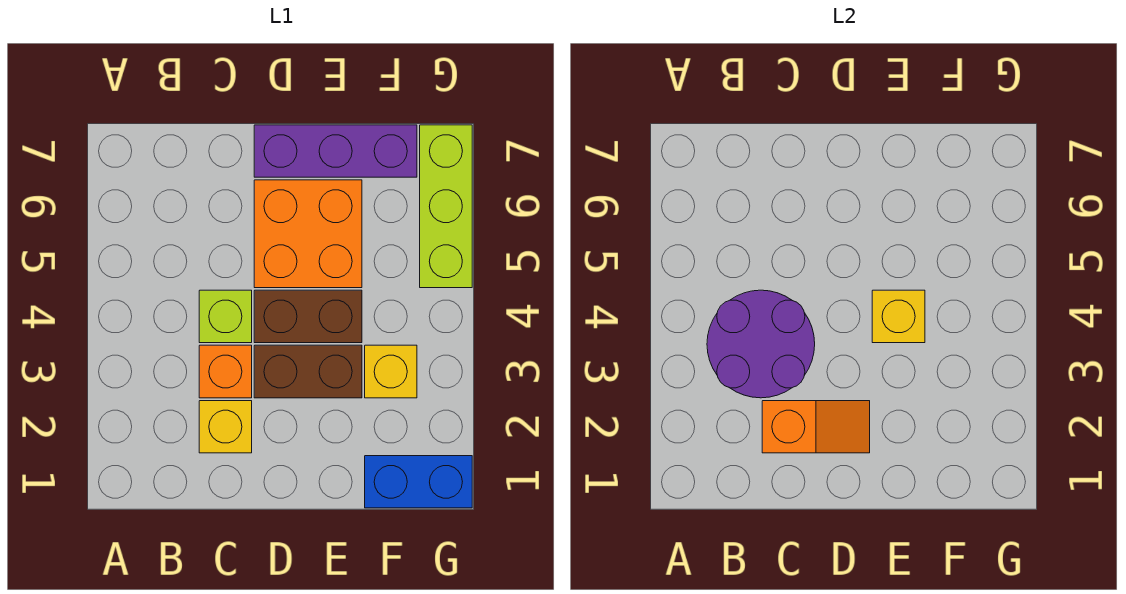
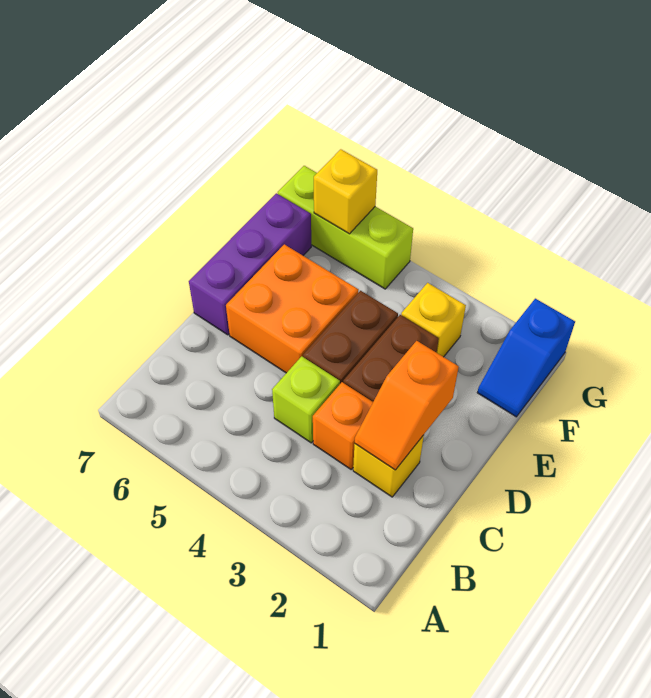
purple 2x2 round brick [707,290,815,398] -> none
orange 1x2 slope [762,401,870,453] -> orange 1x2 slope turned to [355,341,459,470]
yellow 1x1 brick [872,290,925,343] -> yellow 1x1 brick moved to [314,149,377,234]
blue 1x2 brick [365,456,472,508] -> blue 1x2 slope [477,299,575,417]

